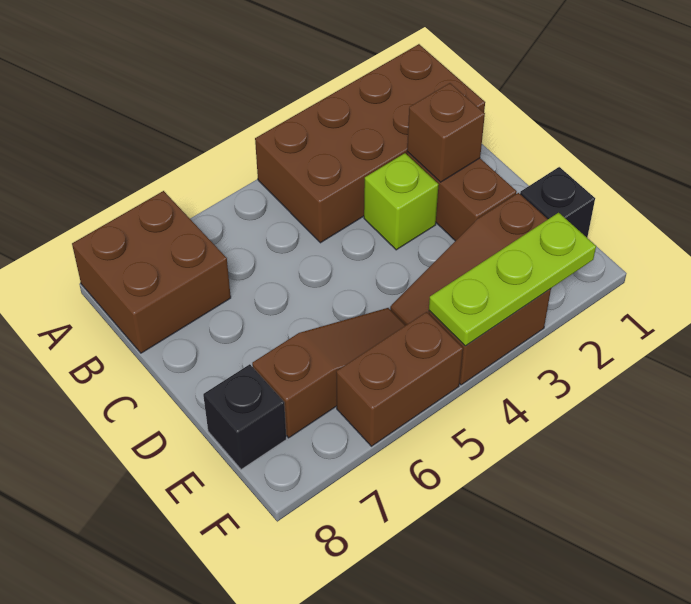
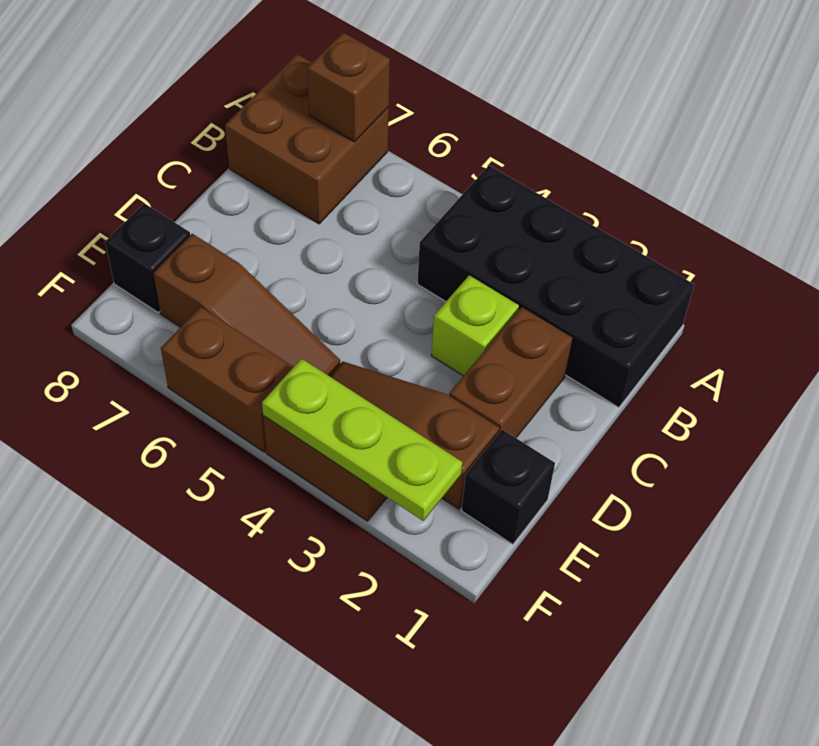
brown 2x4 brick [255,44,485,243] -> black 2x4 brick [418,166,694,407]
brown 1x1 brick [407,83,485,182] -> brown 1x1 brick moved to [307,32,390,142]

